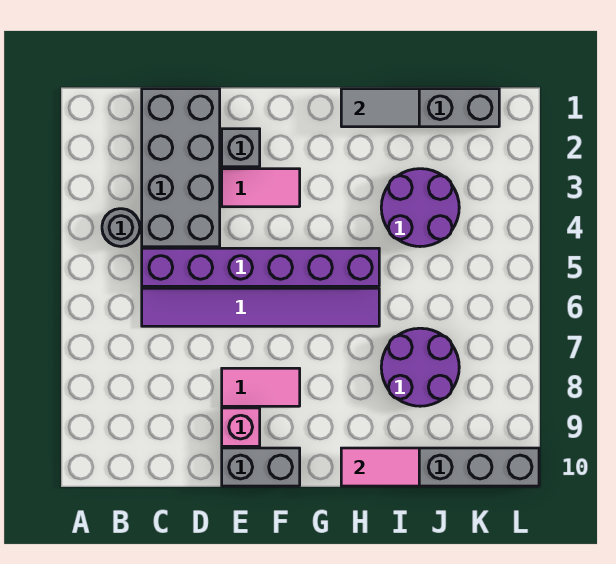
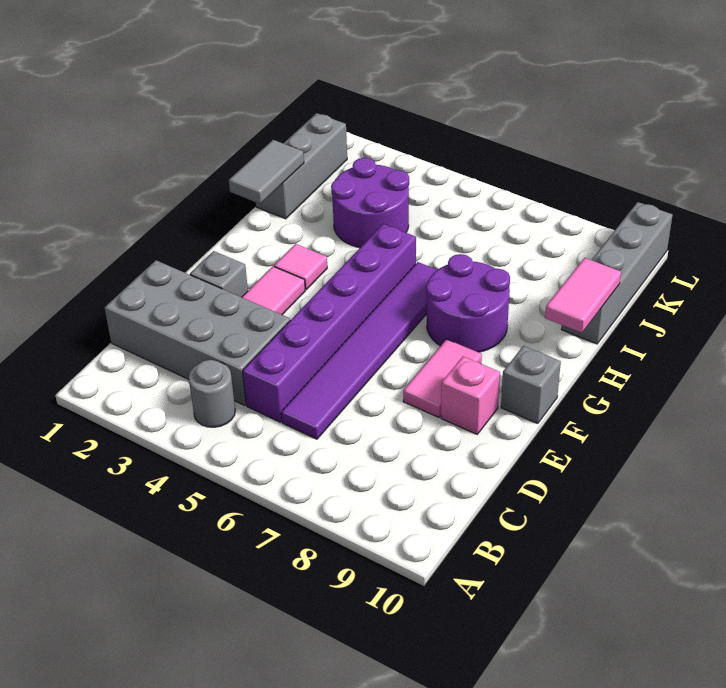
grey 1x2 brick [222,448,300,486] -> grey 1x1 brick [501,346,561,424]
none -> pink 1x1 tile [274,244,327,290]
purple 2x2 round brick [381,328,459,406] -> purple 2x2 round brick moved to [426,254,510,352]

